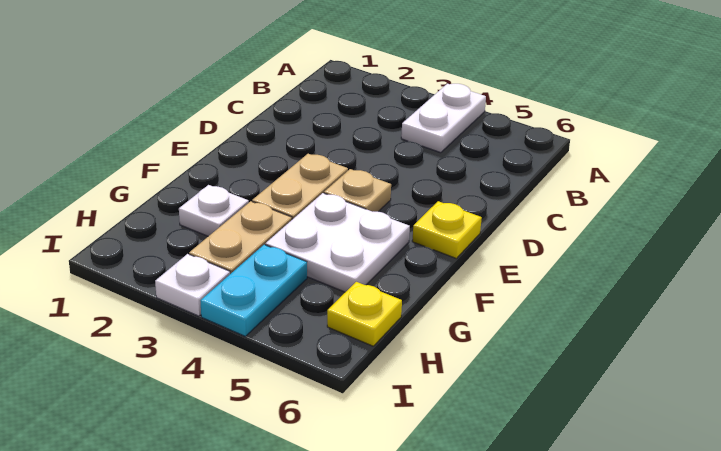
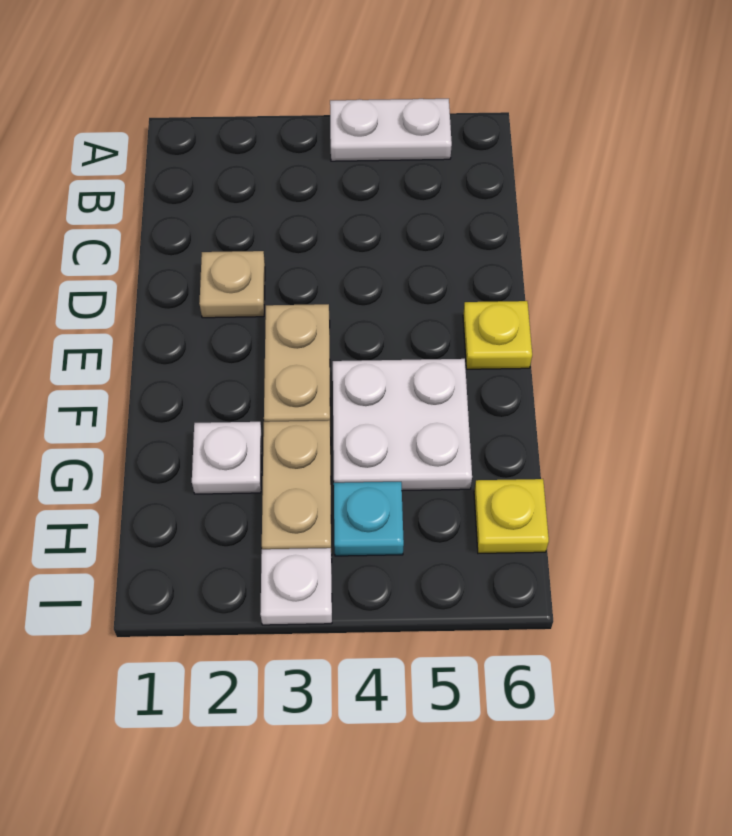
white 1x2 plate [401,84,486,153] -> white 1x2 plate turned to [330,99,452,161]
tan 1x1 plate [324,169,391,212] -> tan 1x1 plate moved to [199,251,265,318]
cyan 1x2 plate [200,245,307,336] -> cyan 1x1 plate [334,482,404,556]

